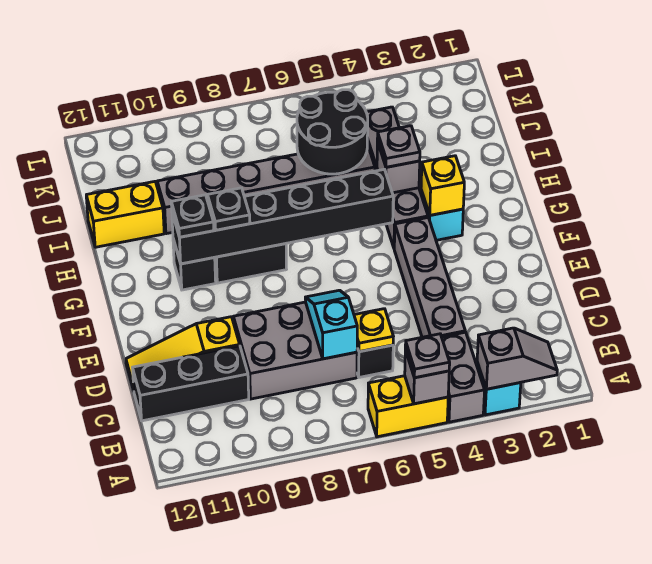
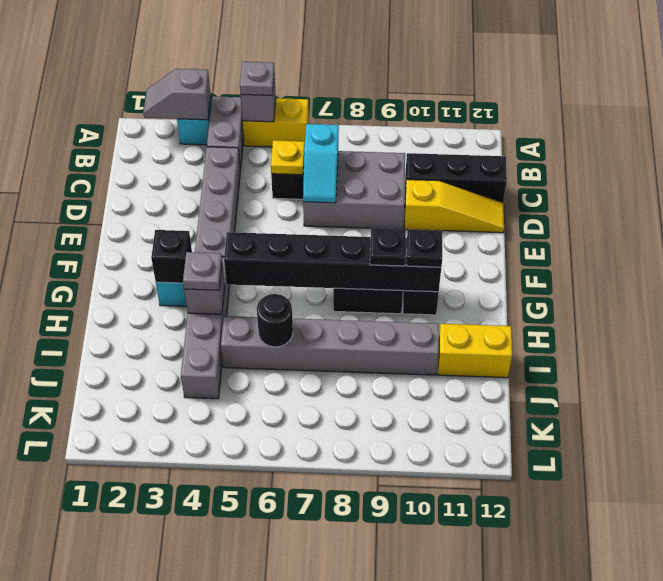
yellow 1x1 brick [421,156,464,215] -> black 1x1 brick [151,230,192,283]
black 2x2 round brick [297,90,368,174] -> black 1x1 round brick [257,294,293,347]

